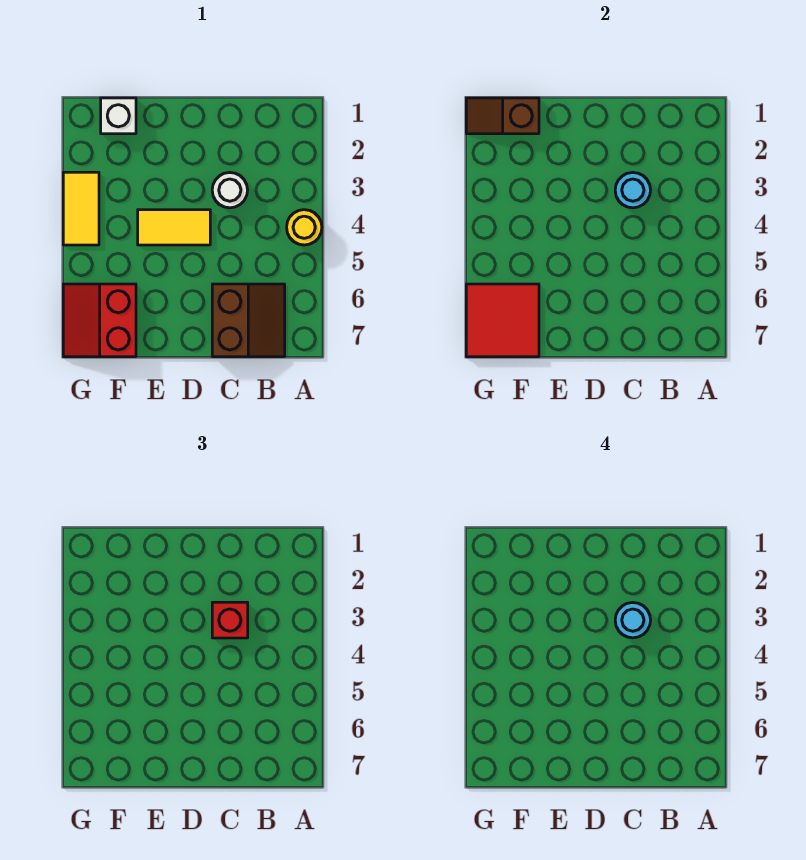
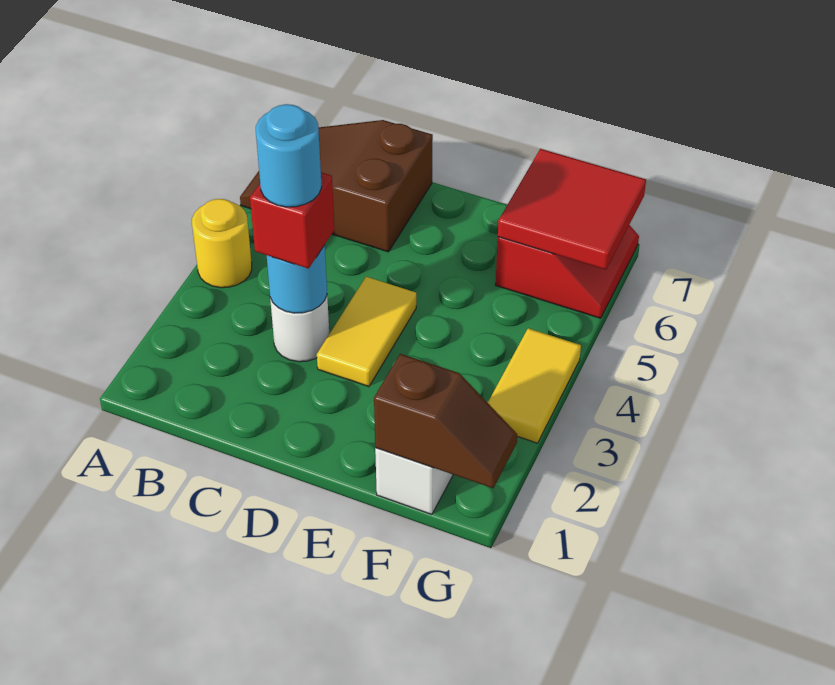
brown 2x2 slope [212,284,285,357] -> brown 2x3 slope [240,120,433,252]
yellow 1x2 tile [138,210,210,245] -> yellow 1x2 tile turned to [317,277,416,387]

